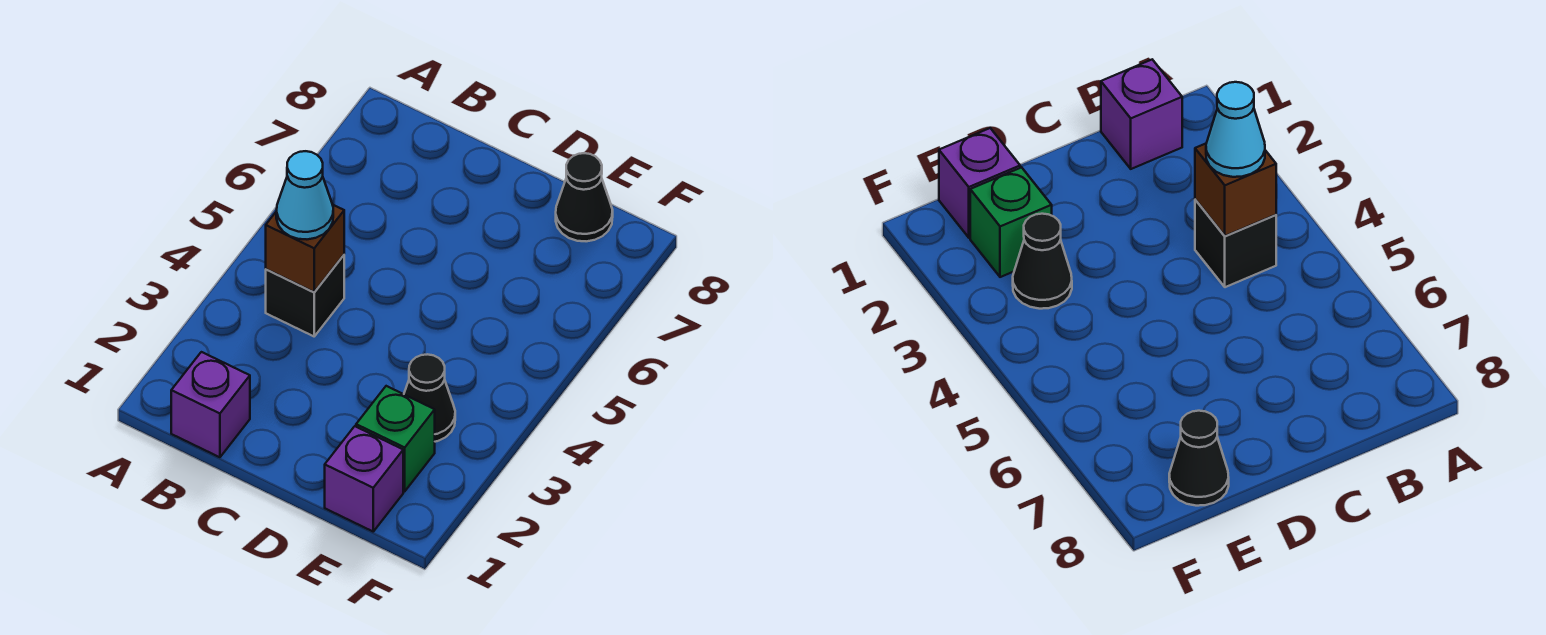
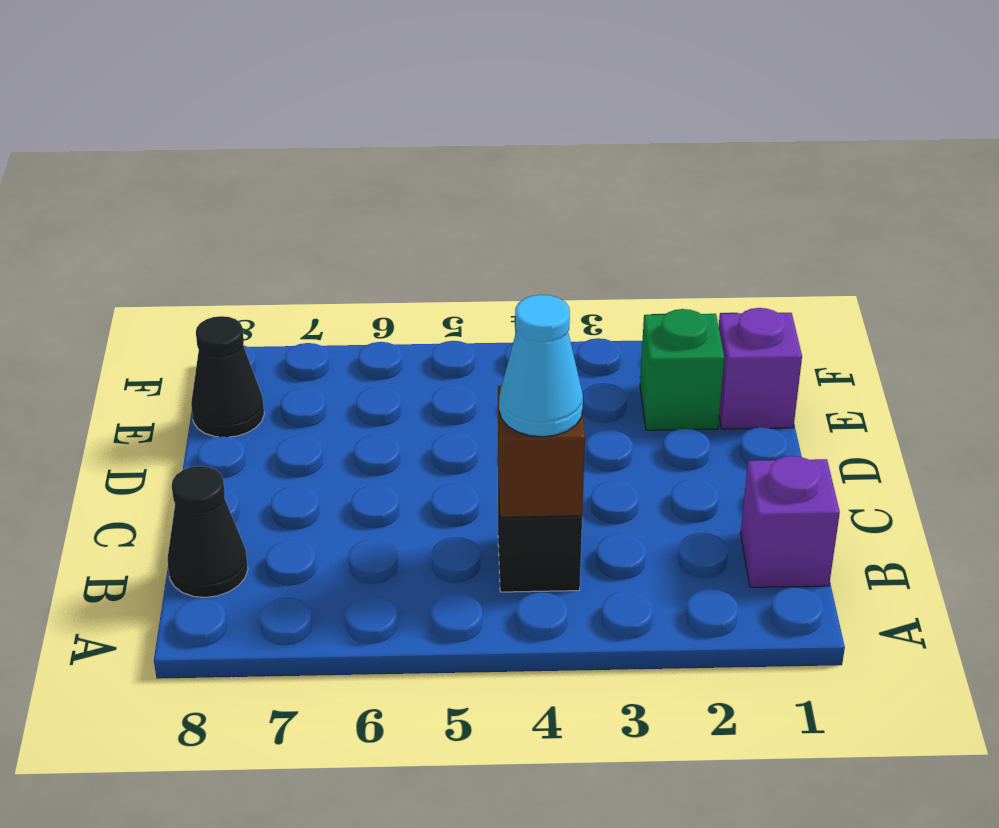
black 1x1 cone [404,354,455,442] -> black 1x1 cone moved to [167,466,248,597]

